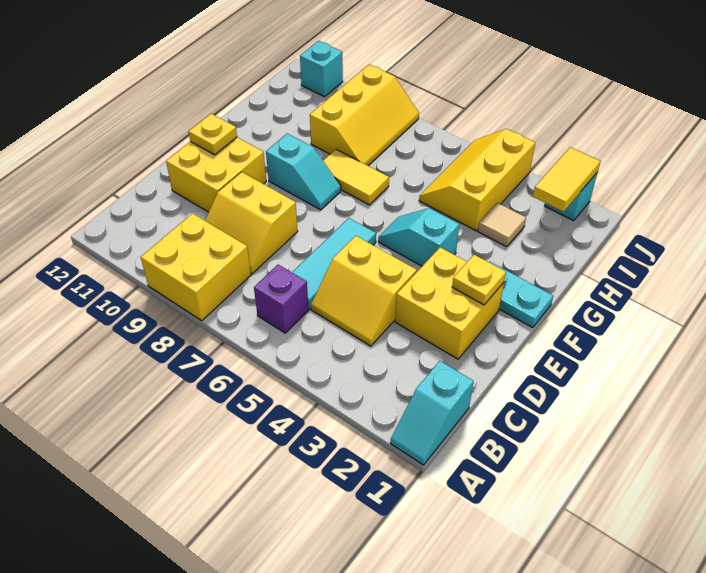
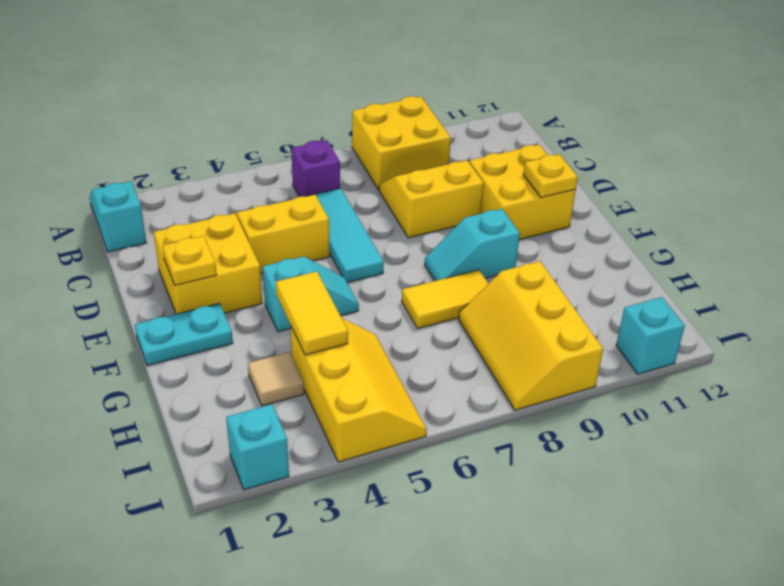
yellow 1x2 tile [533,147,601,212] -> yellow 1x2 tile moved to [276,271,348,355]

